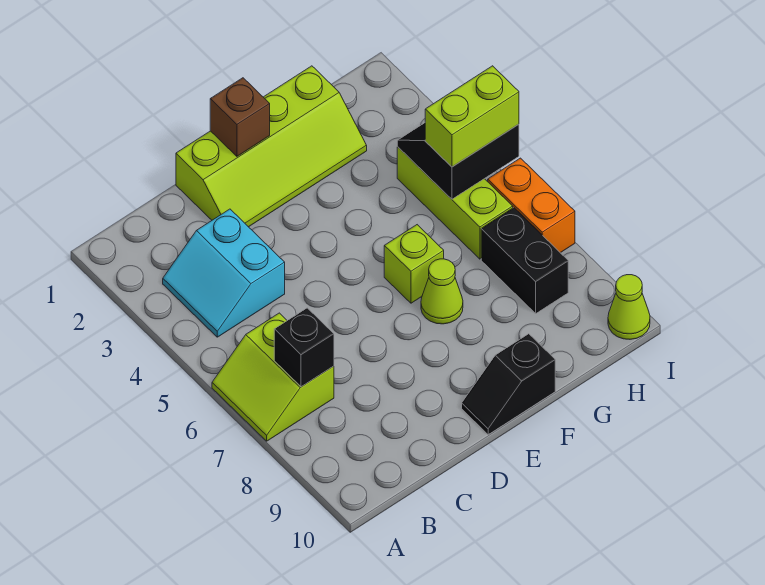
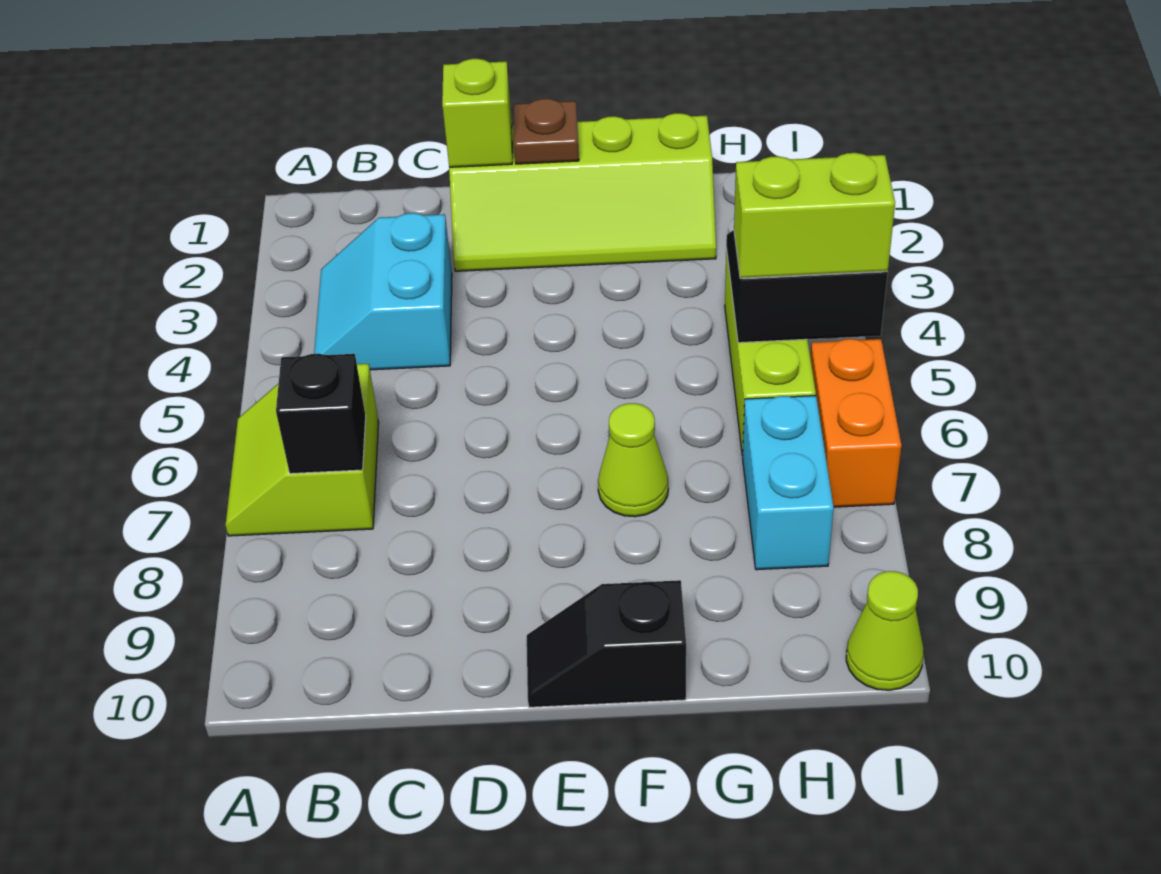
brown 1x1 brick [210,78,270,156] -> brown 1x1 plate [514,99,579,164]
lime 1x1 brick [384,225,444,303] -> lime 1x1 brick moved to [442,59,512,167]
black 1x2 brick [481,208,568,313] -> cyan 1x2 brick [742,396,834,570]

